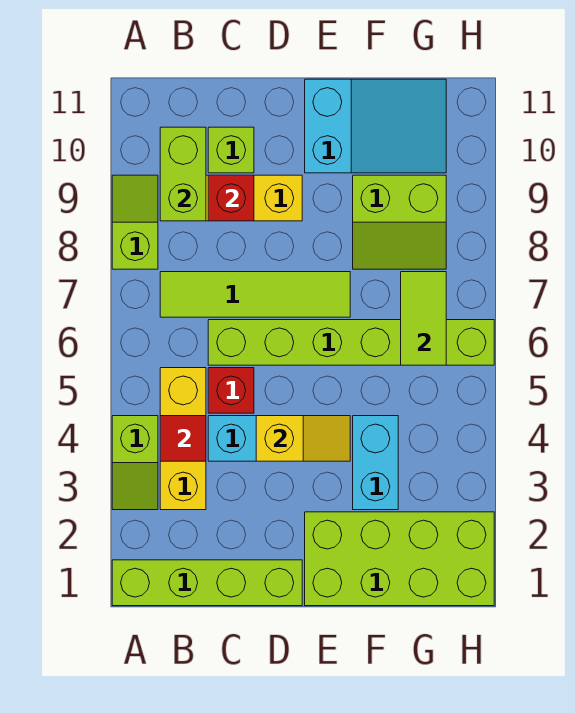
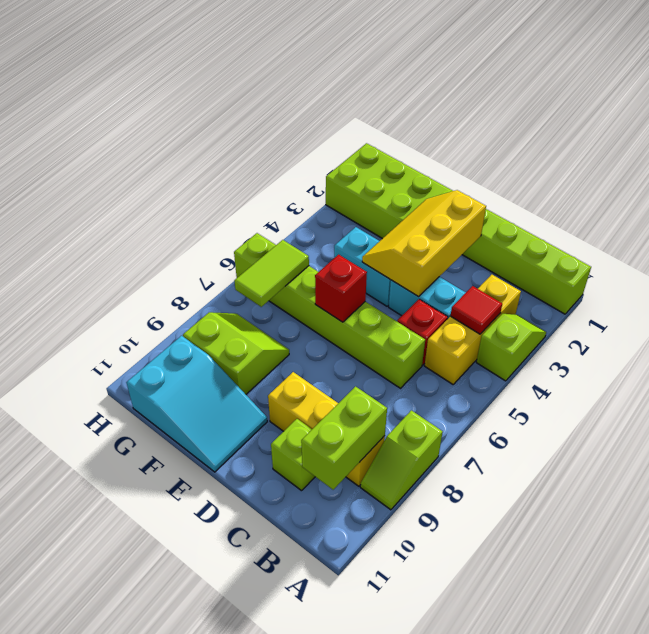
lime 1x4 tile [160,272,350,317] -> none
red 1x1 brick [208,175,254,221] -> red 1x1 brick moved to [315,255,367,322]
yellow 1x2 slope [256,416,350,461] -> yellow 2x3 slope [362,190,486,297]
cyan 2x3 slope [305,79,446,173] -> cyan 2x3 slope turned to [126,336,267,472]
cyan 1x2 brick [353,416,398,510] -> cyan 1x2 brick turned to [334,227,391,306]

